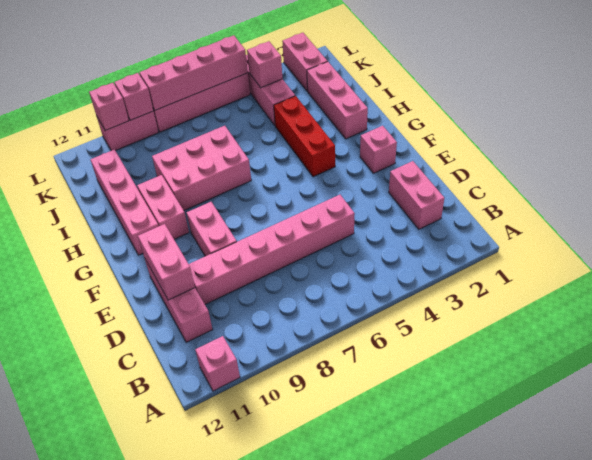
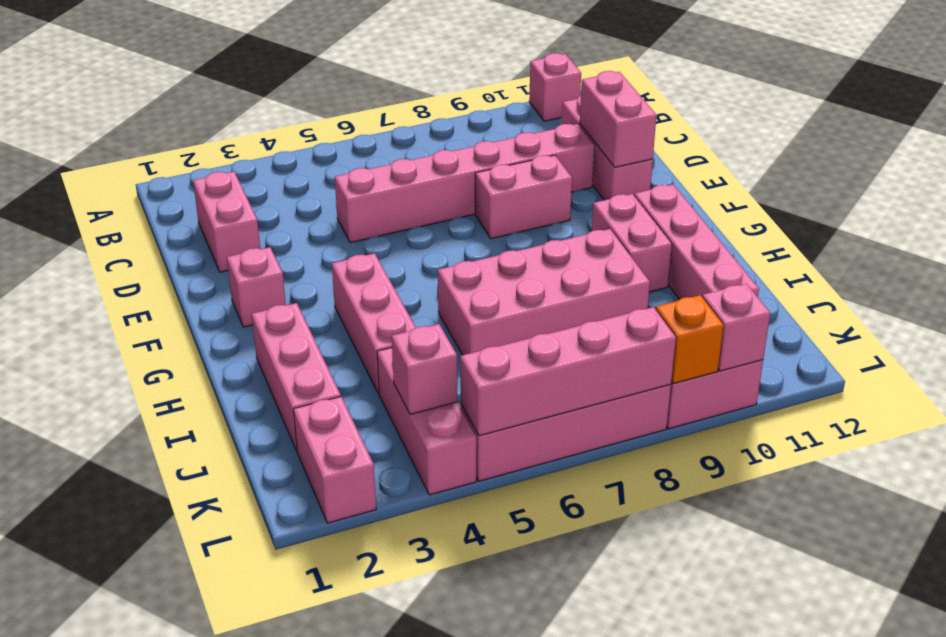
pink 1x2 brick [187,202,237,256] -> pink 1x2 brick turned to [475,155,572,239]
red 1x3 brick [274,96,335,177] -> pink 1x3 brick [332,253,416,394]
pink 2x3 brick [152,126,251,210] -> pink 2x4 brick [438,229,650,355]
pink 1x1 brick [115,73,153,120] -> orange 1x1 brick [656,295,724,384]

